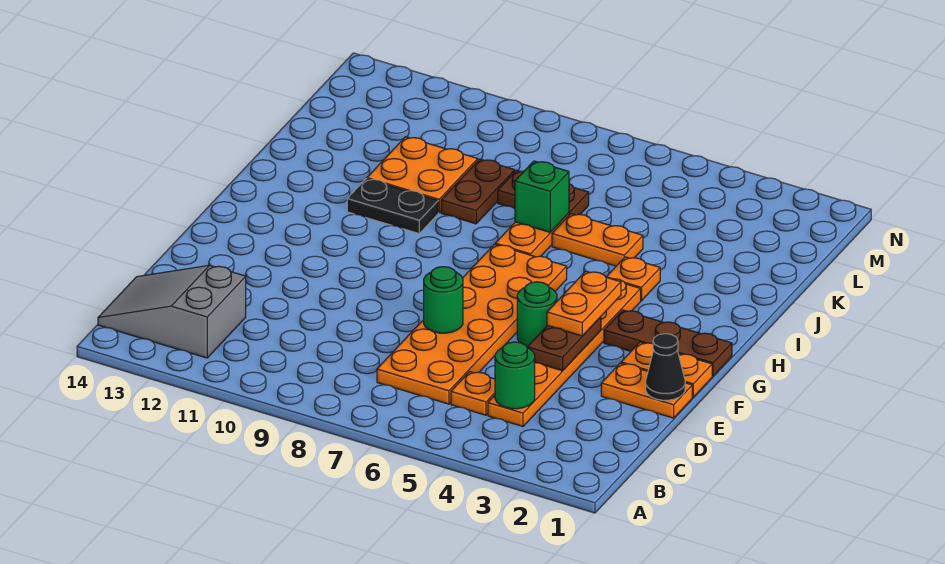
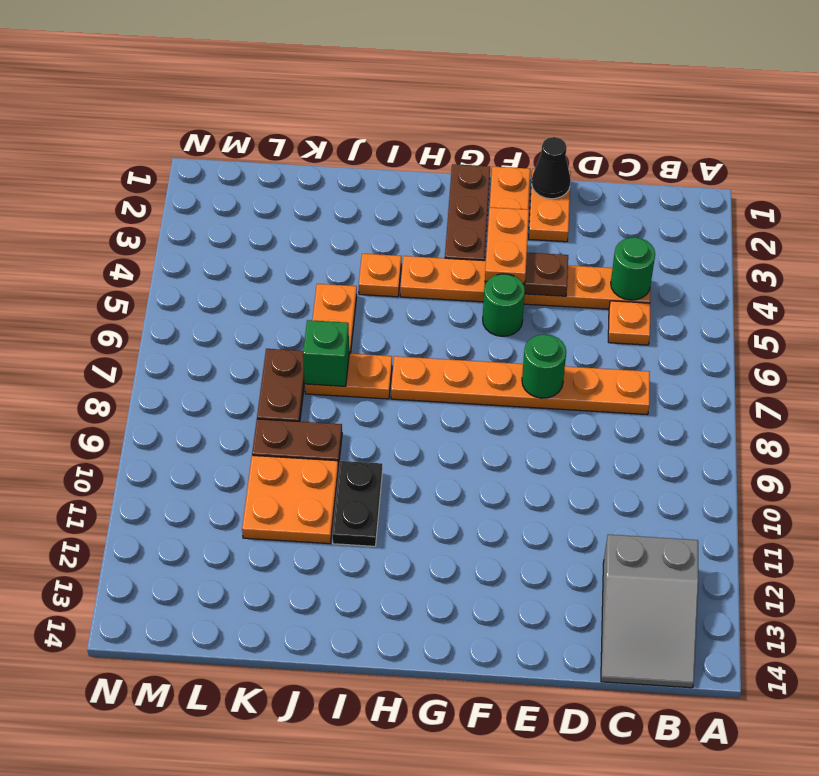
orange 2x6 plate [377,244,567,404] -> orange 1x6 plate [391,356,650,415]
orange 1x2 plate [547,271,621,336] -> orange 1x2 plate turned to [485,207,529,284]

